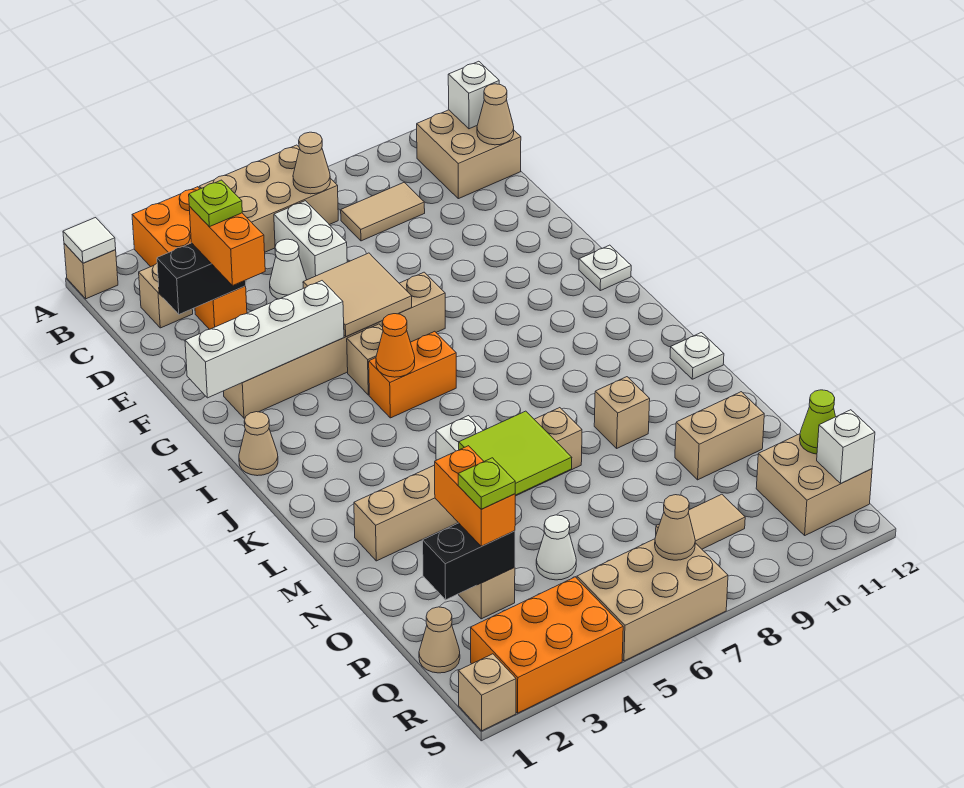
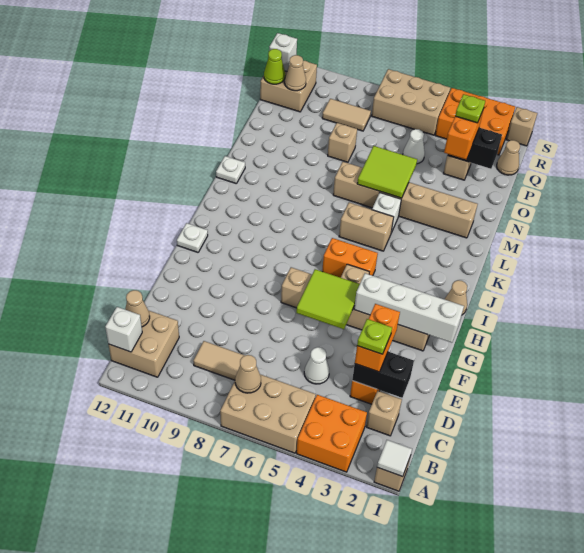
white 1x2 brick [274,201,347,280] -> none
tan 2x2 tile [303,253,412,337] -> lime 2x2 tile [296,269,360,329]
orange 1x1 cone [376,314,415,377] -> none
tan 1x1 brick [594,377,650,448] -> tan 1x1 brick moved to [328,123,357,162]
tan 1x2 brick [675,392,764,480] -> tan 1x2 brick moved to [339,203,394,251]
tan 1x1 cone [655,495,695,560] -> tan 1x1 cone moved to [285,55,306,91]

